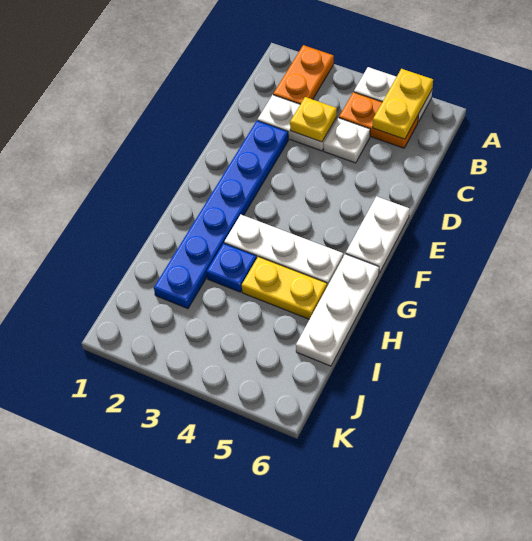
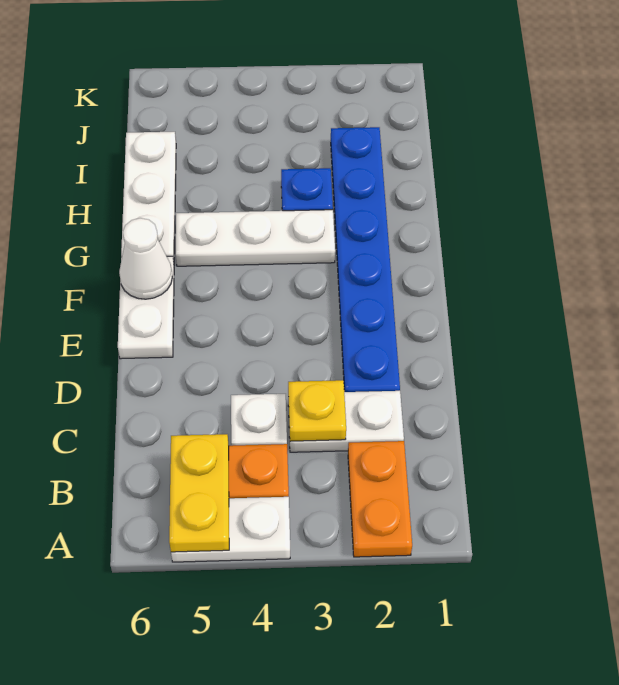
none -> white 1x1 cone [119,218,172,299]
yellow 1x2 plate [242,257,327,319] -> none

